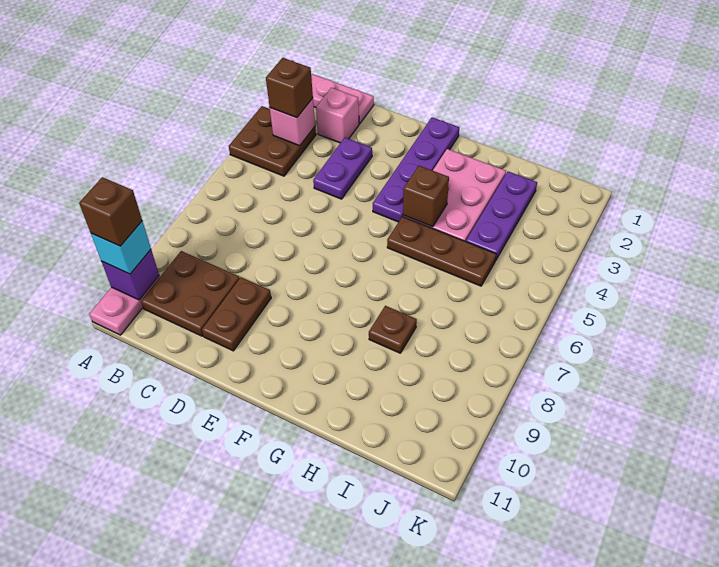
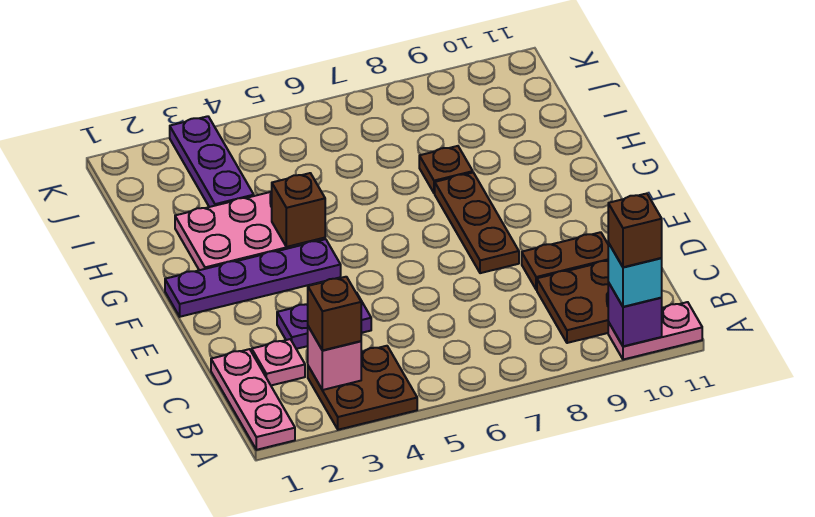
pink 1x1 brick [316,88,359,143] -> pink 1x1 plate [252,339,305,385]
brown 1x3 plate [387,217,496,286] -> brown 1x3 plate moved to [435,173,519,273]
purple 1x3 plate [466,172,537,261] -> purple 1x3 plate turned to [170,116,254,207]

